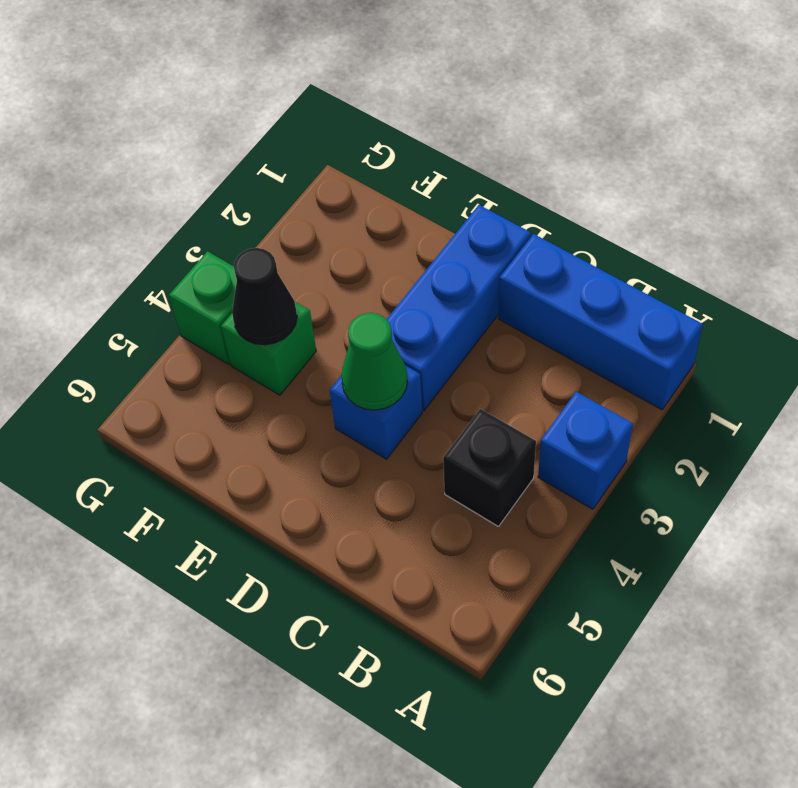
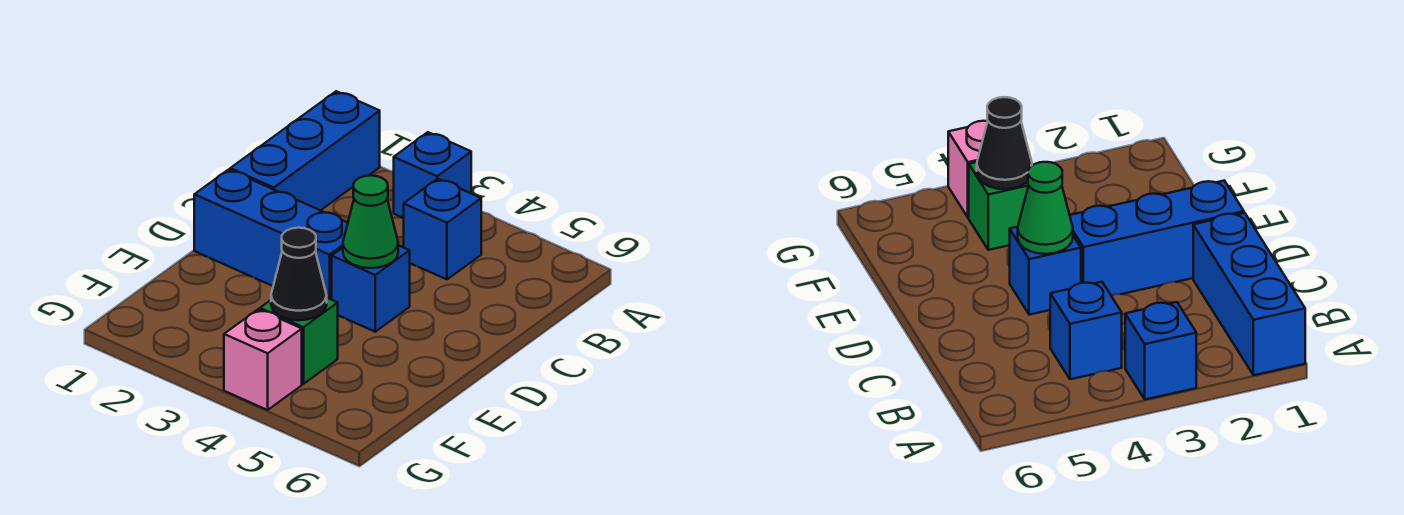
black 1x1 brick [443,409,536,527] -> blue 1x1 brick [404,179,481,279]
green 1x1 brick [169,251,237,364] -> pink 1x1 brick [224,309,302,410]

